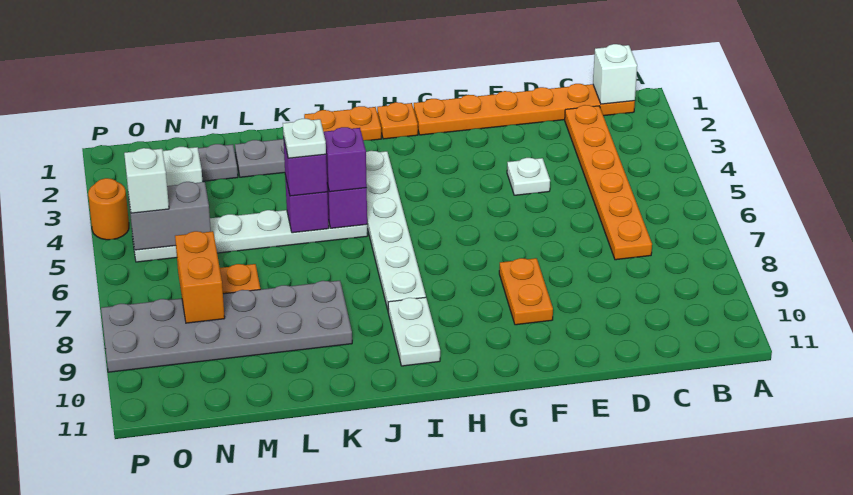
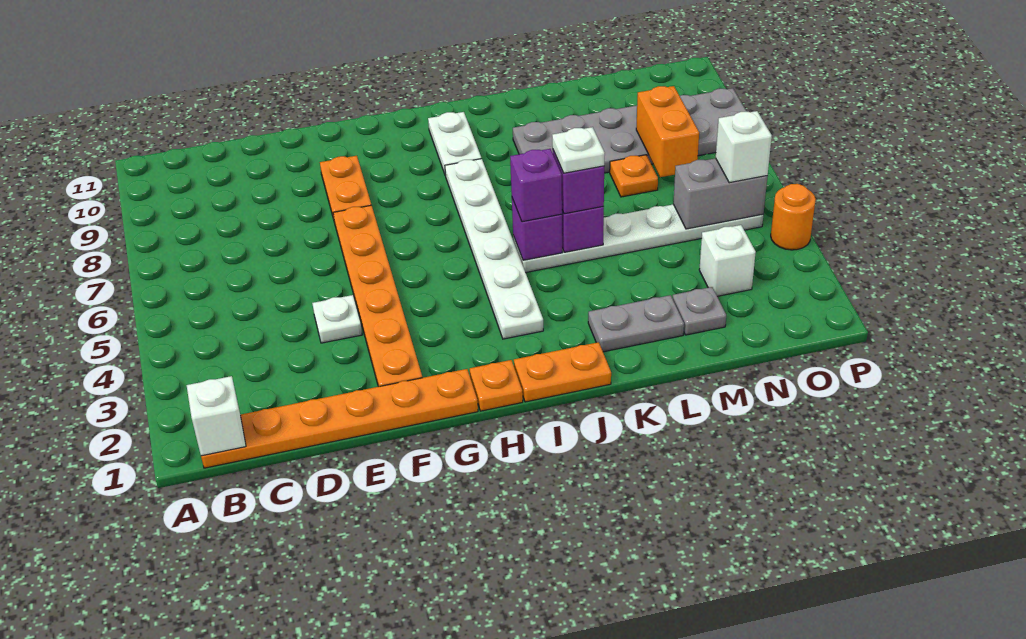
orange 1x6 plate [565,105,652,260] -> orange 1x6 plate moved to [333,205,422,387]

